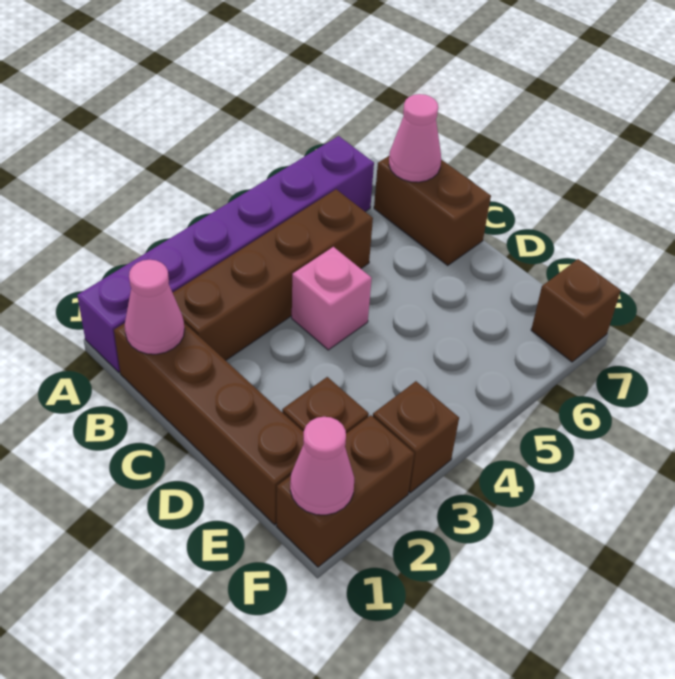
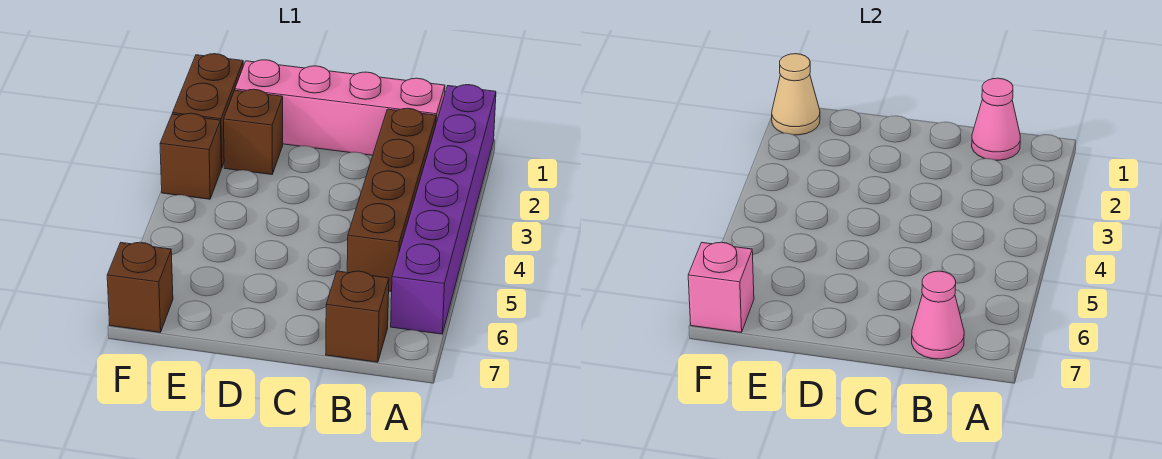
brown 1x4 brick [114,323,304,525] -> pink 1x4 brick [235,60,445,155]
brown 1x2 brick [374,156,491,265] -> brown 1x1 brick [326,271,389,362]
pink 1x1 brick [292,247,372,350] -> pink 1x1 brick moved to [688,242,754,332]
pink 1x1 cone [290,417,354,515] -> tan 1x1 cone [772,54,820,135]

